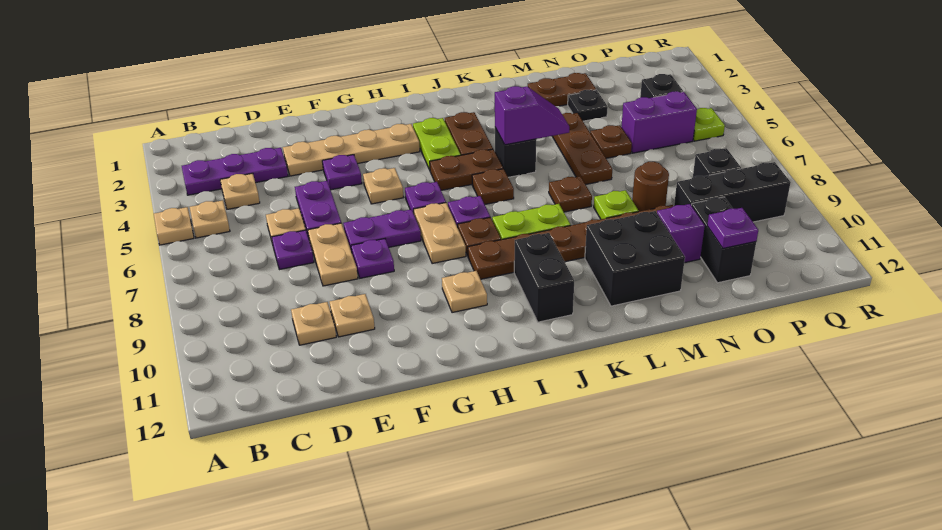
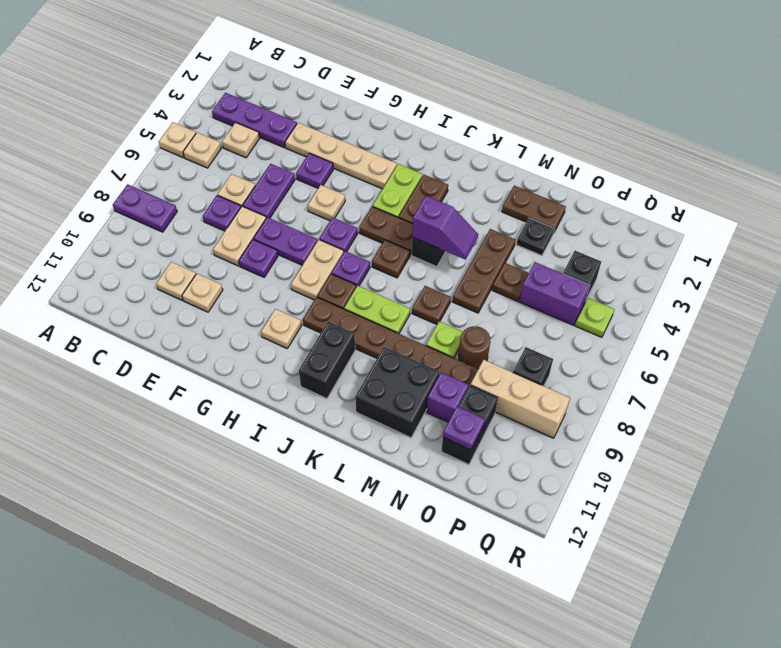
none -> purple 1x2 plate [113,184,177,232]
black 1x3 brick [674,162,791,222] -> tan 1x3 brick [471,360,570,438]

